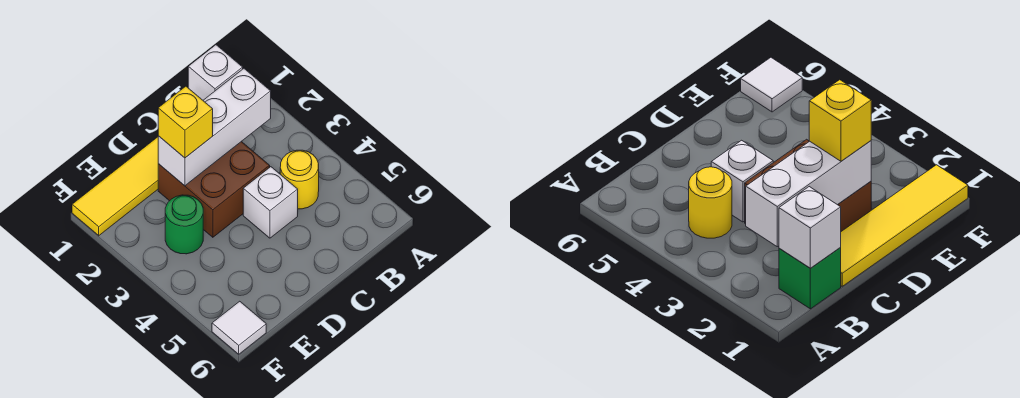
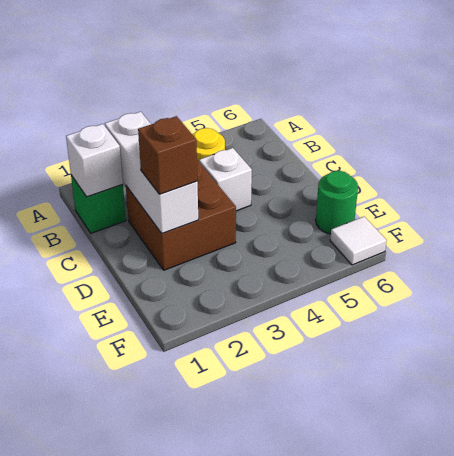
yellow 1x4 tile [72,137,158,236] -> none
yellow 1x1 brick [158,86,213,158] -> brown 1x1 brick [138,116,197,194]
green 1x1 round brick [165,195,203,254] -> green 1x1 round brick moved to [316,171,358,234]

